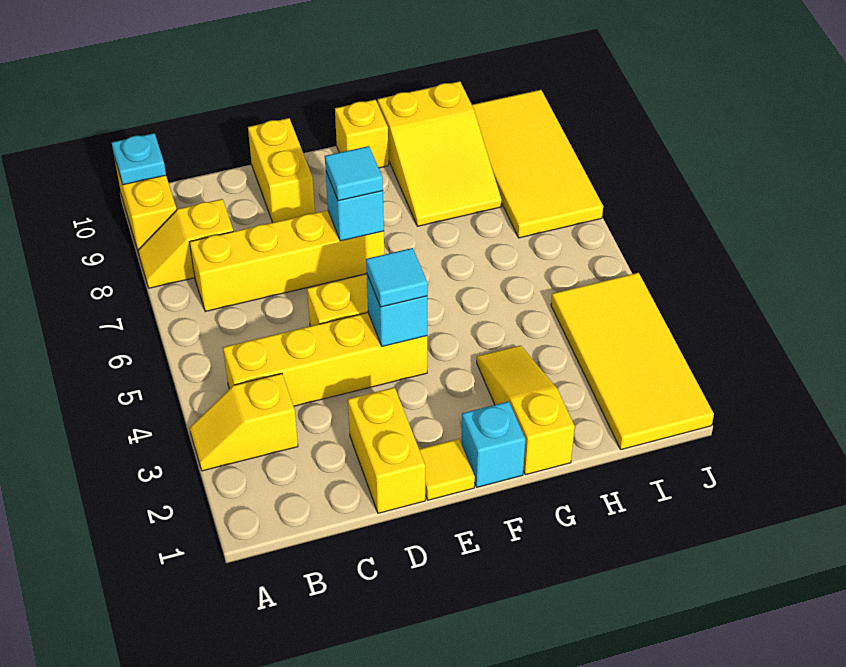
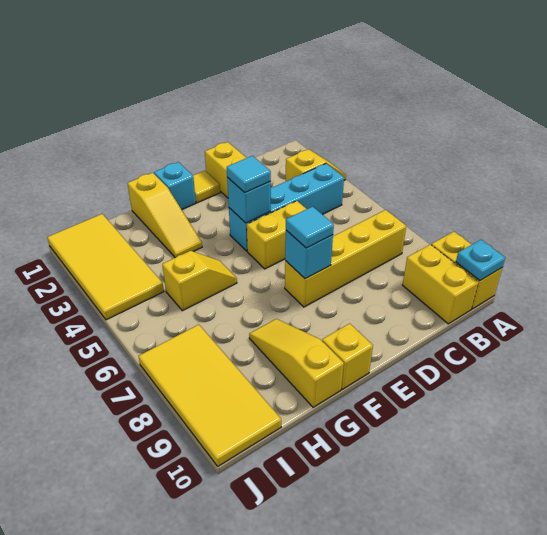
yellow 1x2 slope [138,199,233,288] -> yellow 1x2 slope moved to [162,251,237,311]
yellow 1x4 brick [223,313,427,406] -> cyan 1x4 brick [229,164,344,251]
yellow 1x2 brick [248,118,315,223] -> yellow 1x2 brick moved to [403,245,478,324]
yellow 2x3 slope [378,81,502,226] -> yellow 1x3 slope [249,319,344,407]

